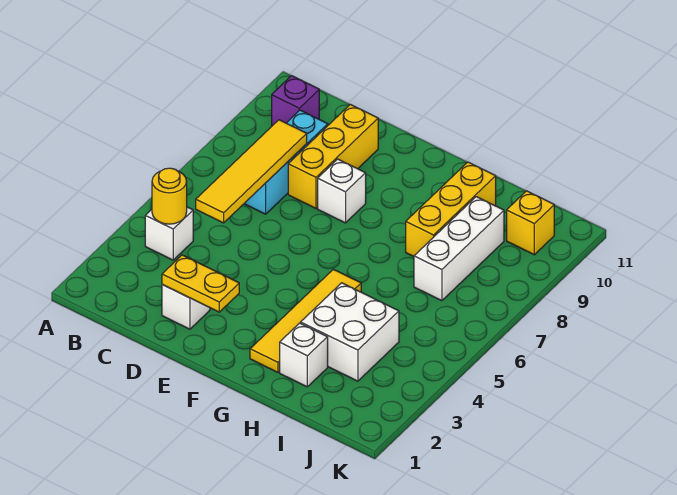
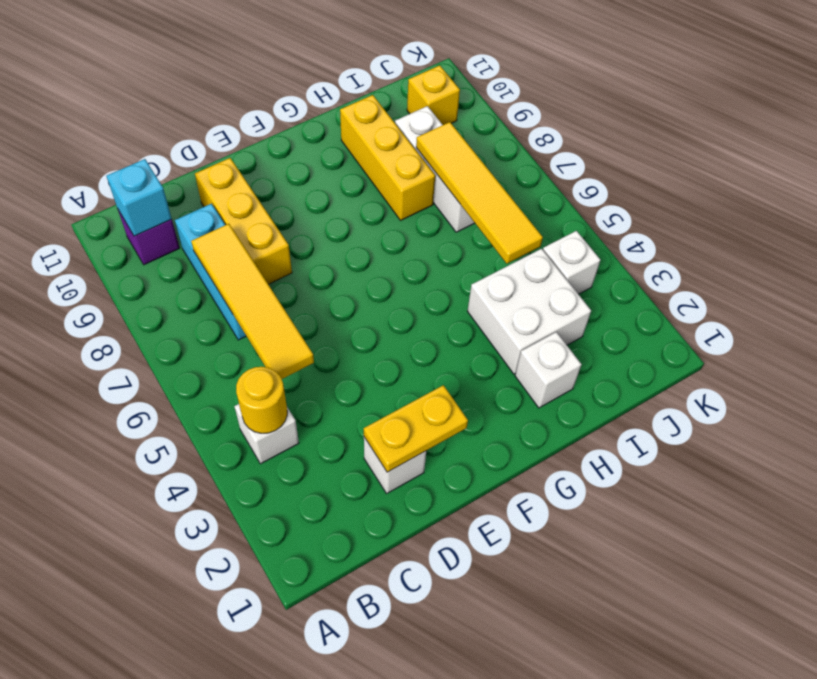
none -> cyan 1x1 brick [107,159,172,236]
white 1x1 brick [318,159,366,223] -> white 1x1 brick moved to [543,231,600,294]
yellow 1x4 tile [250,269,361,372] -> yellow 1x4 tile moved to [416,122,543,264]

